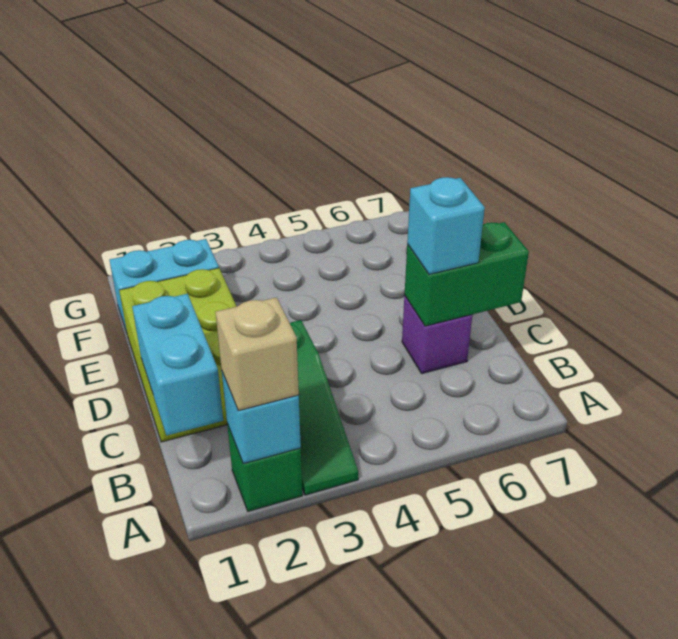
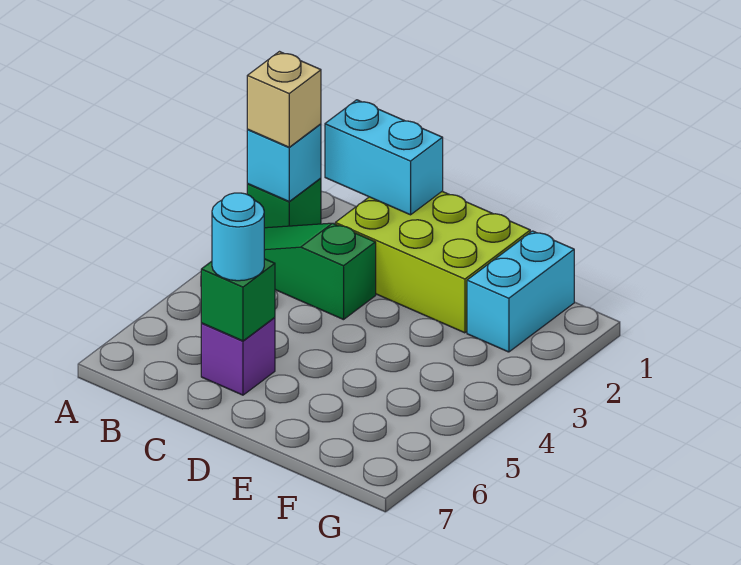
green 1x2 brick [405,222,529,326] -> green 1x1 brick [201,259,275,341]
cyan 1x1 brick [407,177,485,274] -> cyan 1x1 round brick [212,193,264,281]

